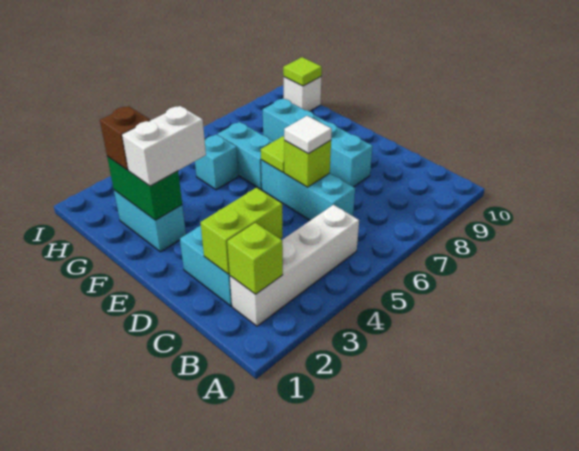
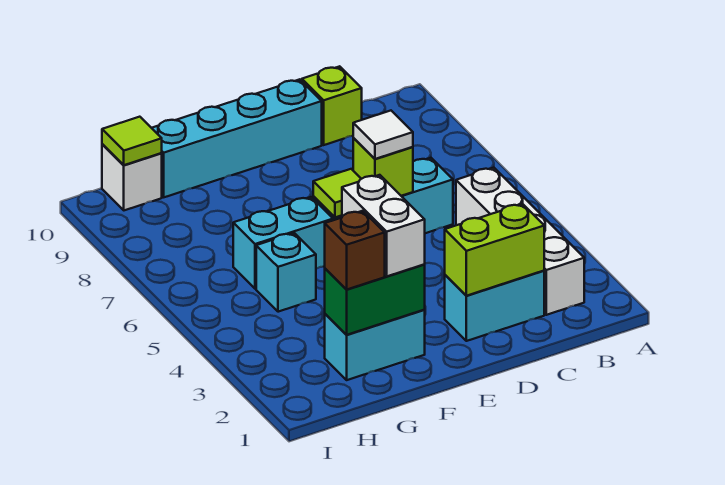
lime 1x1 brick [227,223,283,294] -> lime 1x1 brick moved to [302,66,362,145]
lime 1x2 brick [201,188,283,274] -> lime 1x2 brick turned to [445,204,544,296]
cyan 1x4 brick [263,99,373,187] -> cyan 1x4 brick moved to [152,79,322,197]

